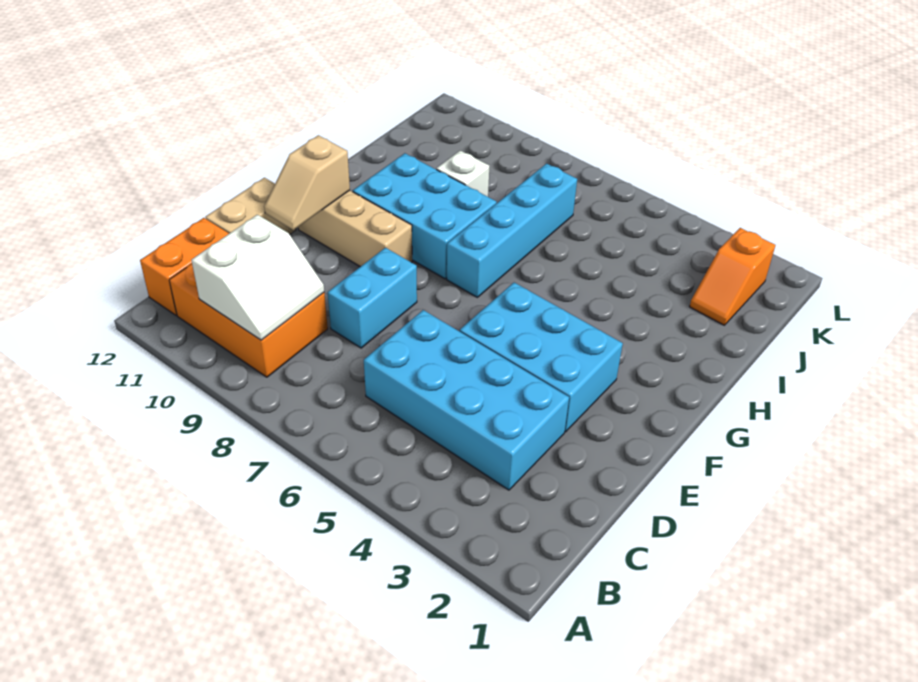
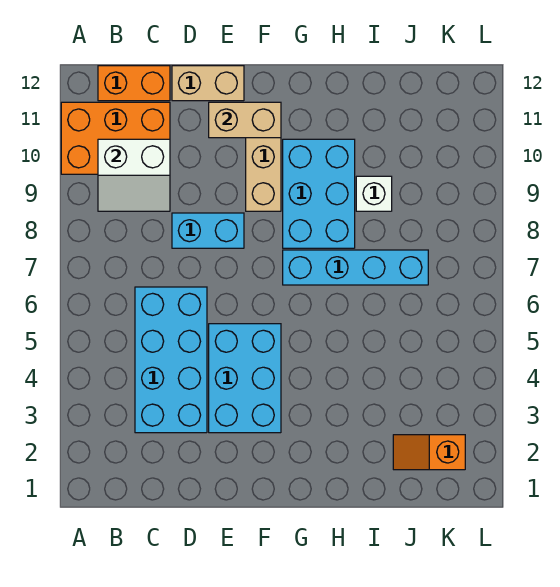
orange 2x3 brick [169,264,328,377] -> orange 2x3 brick turned to [61,102,170,174]
tan 1x2 slope [264,135,350,230] -> tan 1x2 brick [209,102,281,138]

